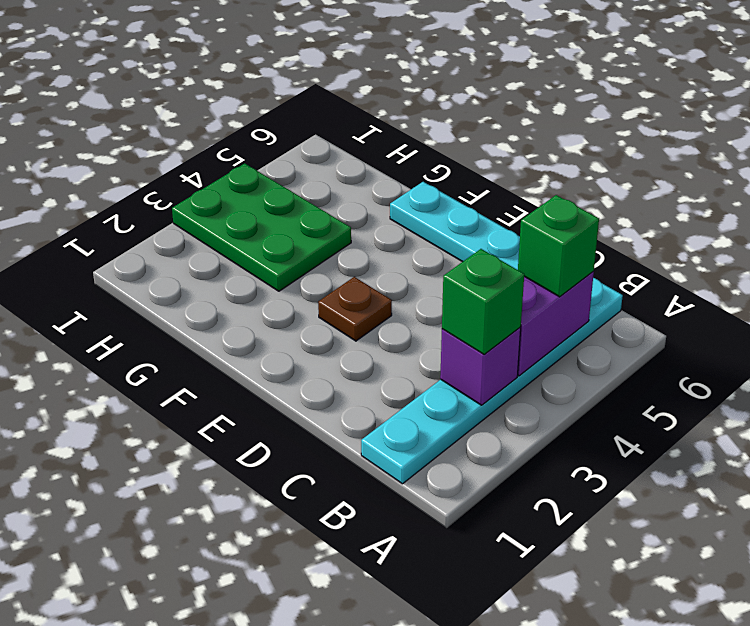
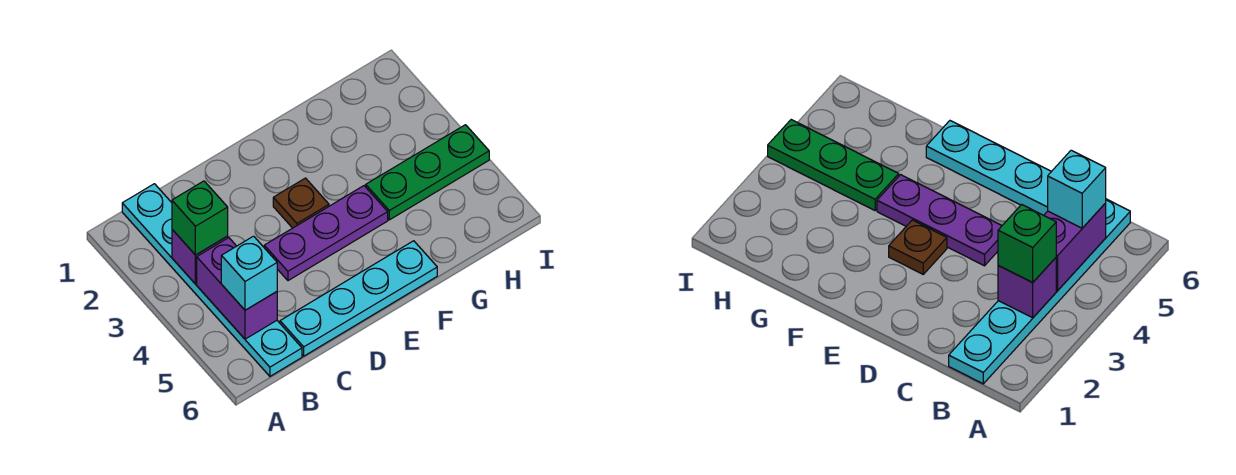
green 1x1 brick [518,195,599,297] -> cyan 1x1 brick [221,236,277,310]
none -> purple 1x3 plate [264,186,388,281]
green 2x3 plate [172,163,351,291] -> green 1x3 plate [366,125,489,220]

